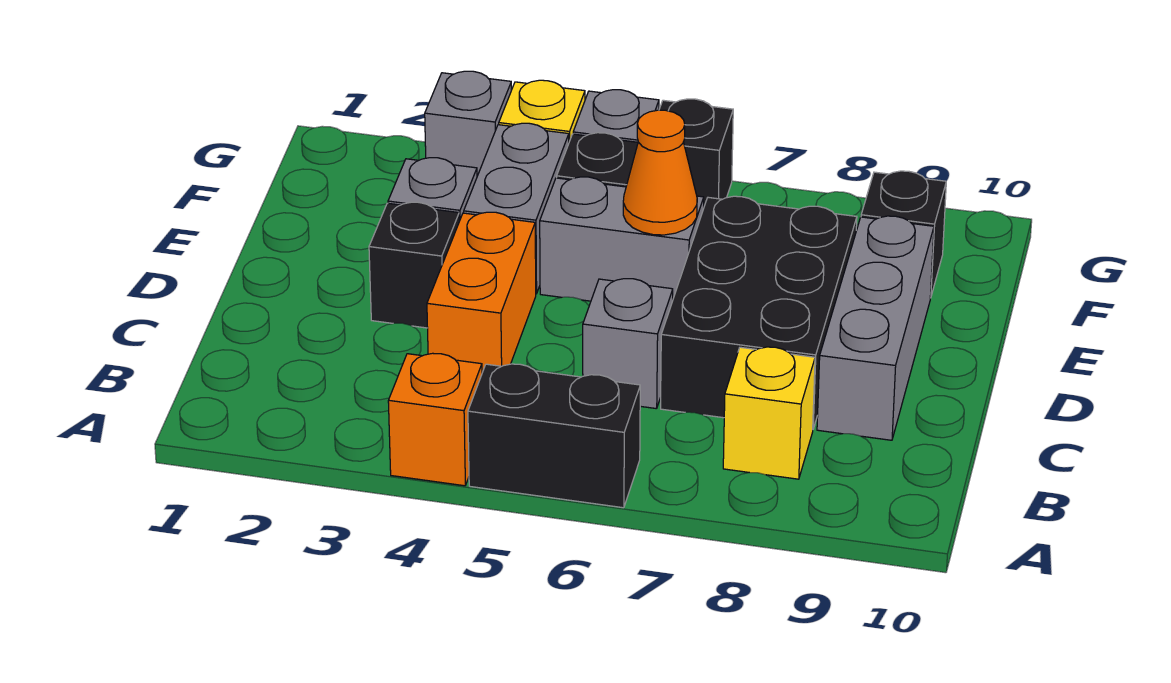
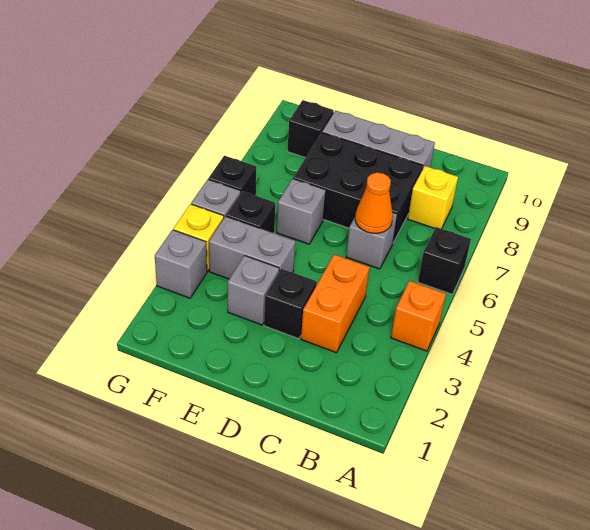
black 1x2 brick [468,364,640,508] -> black 1x1 brick [418,227,471,294]
orange 1x2 brick [427,212,536,373] -> orange 1x2 brick turned to [301,254,369,353]
grey 1x2 brick [540,177,704,301] -> grey 1x1 brick [277,179,326,244]
orange 1x1 cone [623,110,697,235] -> orange 1x1 cone moved to [355,173,393,233]

